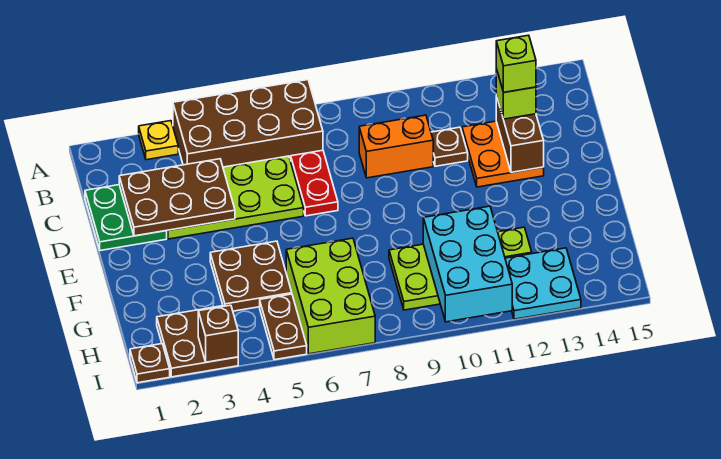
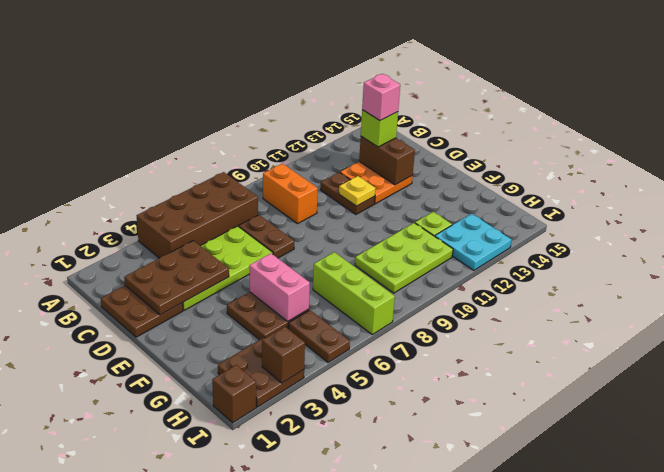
yellow 1x1 plate [139,121,178,160] -> yellow 1x1 plate moved to [339,176,376,206]
green 2x2 plate [85,185,167,251] -> brown 2x2 plate [101,286,183,337]
red 1x2 plate [291,150,338,216] -> brown 1x2 plate [239,215,294,258]
orange 1x2 brick [359,115,433,178] -> orange 1x2 brick turned to [263,164,318,223]
brown 1x1 plate [431,127,468,166] -> brown 1x2 plate [320,172,375,214]
lime 1x1 brick [496,35,536,92] -> pink 1x1 brick [362,74,400,121]
none -> pink 1x2 brick [249,254,310,322]
lime 2x3 brick [286,238,375,354] -> lime 1x3 brick [313,252,395,334]
cyan 2x3 brick [423,206,512,322] -> none
brown 1x1 plate [130,344,170,383] -> brown 1x1 brick [212,365,256,423]

